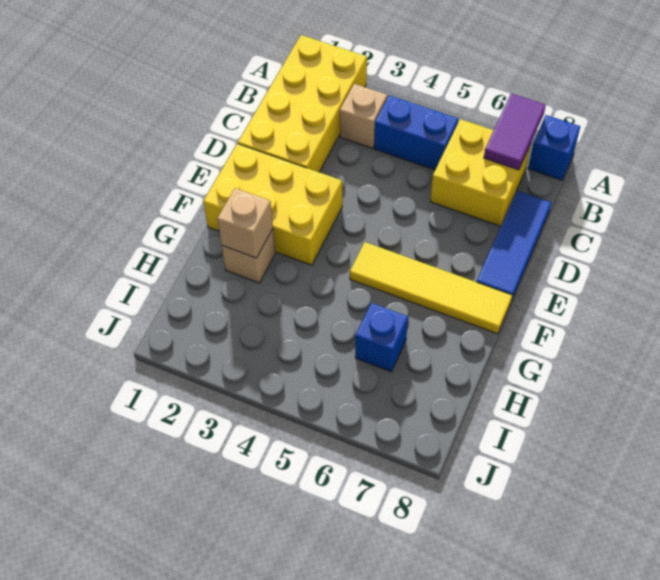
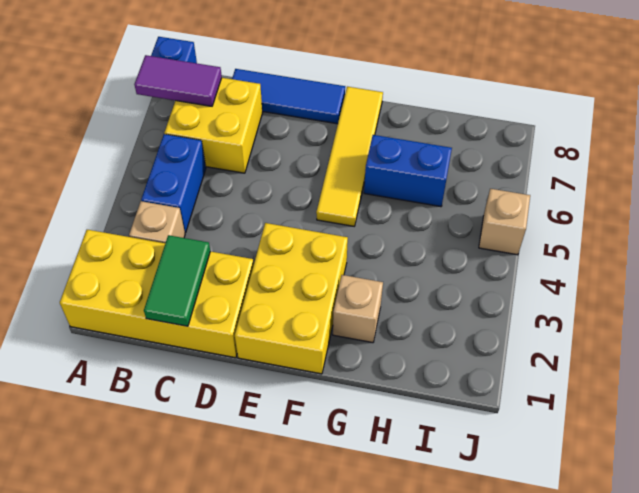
none -> green 1x2 tile [144,235,210,326]
tan 1x1 brick [217,188,273,258] -> tan 1x1 brick moved to [479,189,530,255]
blue 1x1 brick [355,303,408,372] -> blue 1x2 brick [364,135,452,207]

